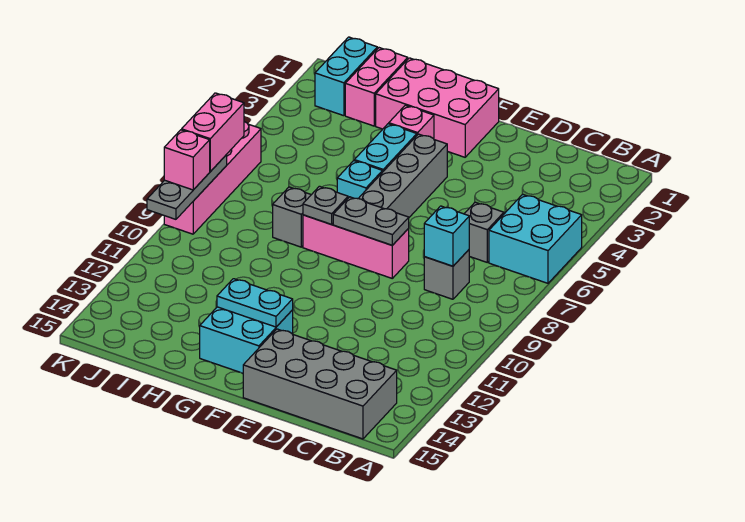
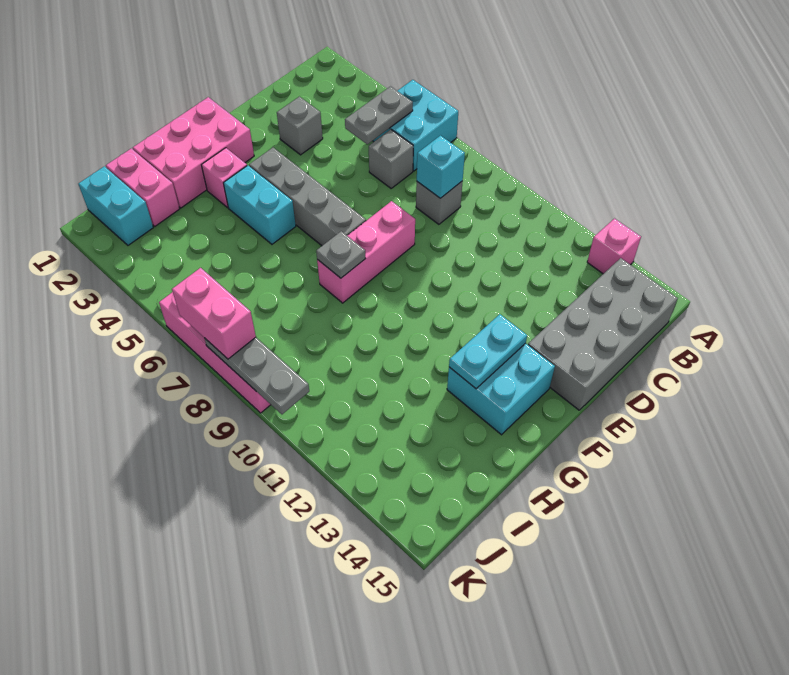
grey 1x2 plate [333,197,409,245] -> grey 1x2 plate moved to [345,86,413,144]
cyan 1x1 brick [337,161,382,199] -> none
grey 1x1 brick [273,187,311,247] -> grey 1x1 brick moved to [277,96,323,155]
pink 1x1 brick [164,130,210,190] -> pink 1x1 brick moved to [587,219,641,274]

